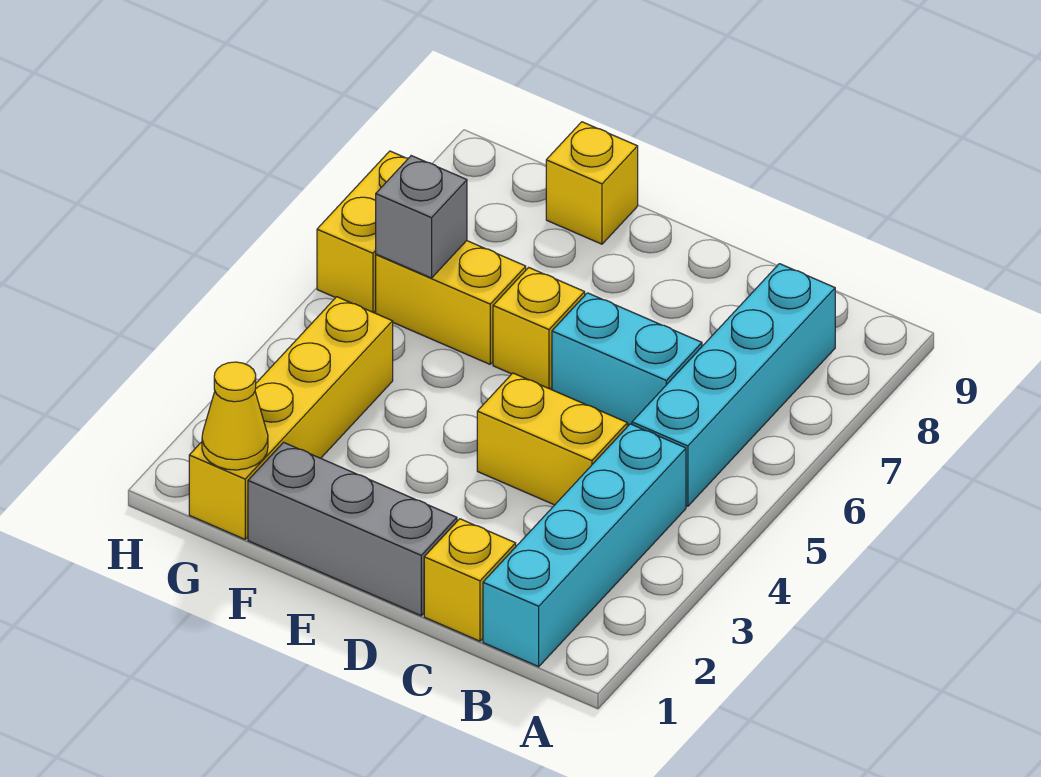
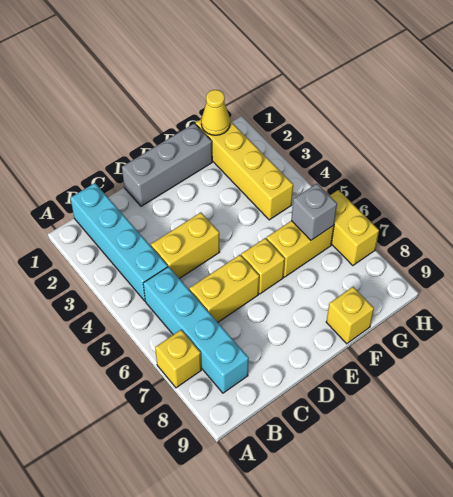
yellow 1x1 brick [424,519,516,641] -> yellow 1x1 brick moved to [155,330,201,388]
cyan 1x2 brick [552,293,702,425] -> yellow 1x2 brick [189,255,259,322]

